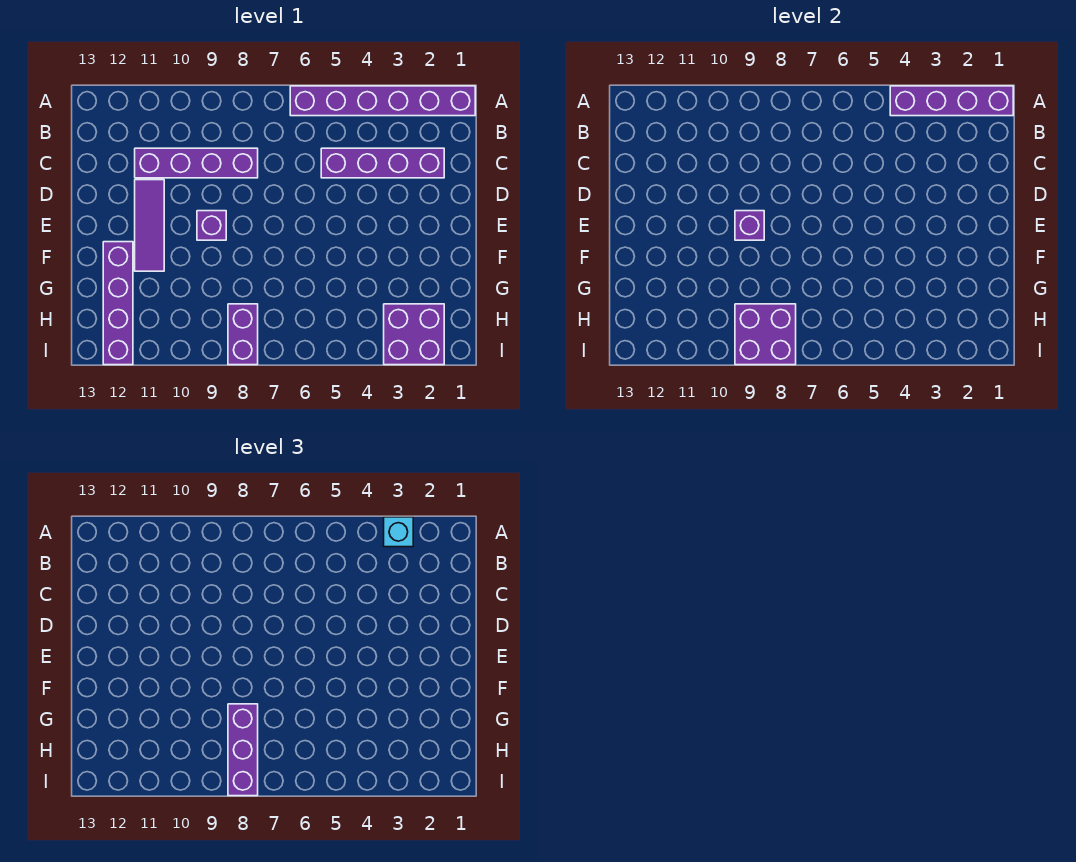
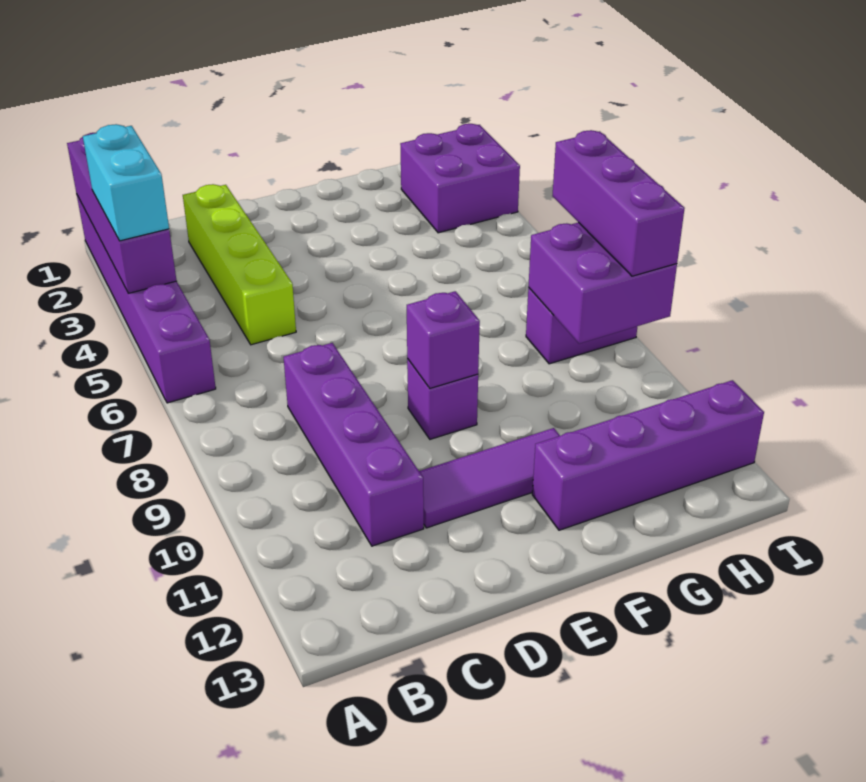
cyan 1x1 brick [384,517,413,547] -> cyan 1x2 brick [83,124,169,241]
purple 1x4 brick [321,148,444,178] -> lime 1x4 brick [183,184,296,345]
purple 1x3 brick [228,704,258,796] -> purple 1x3 brick turned to [552,130,685,276]

